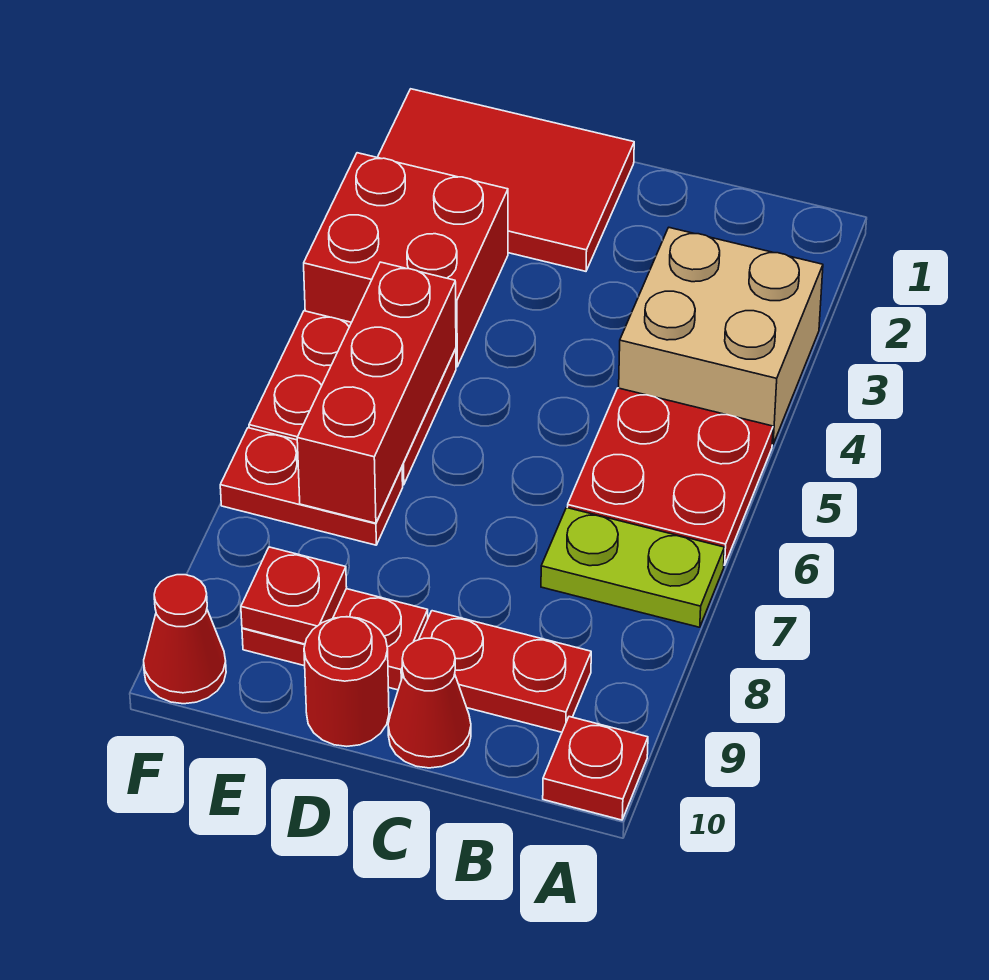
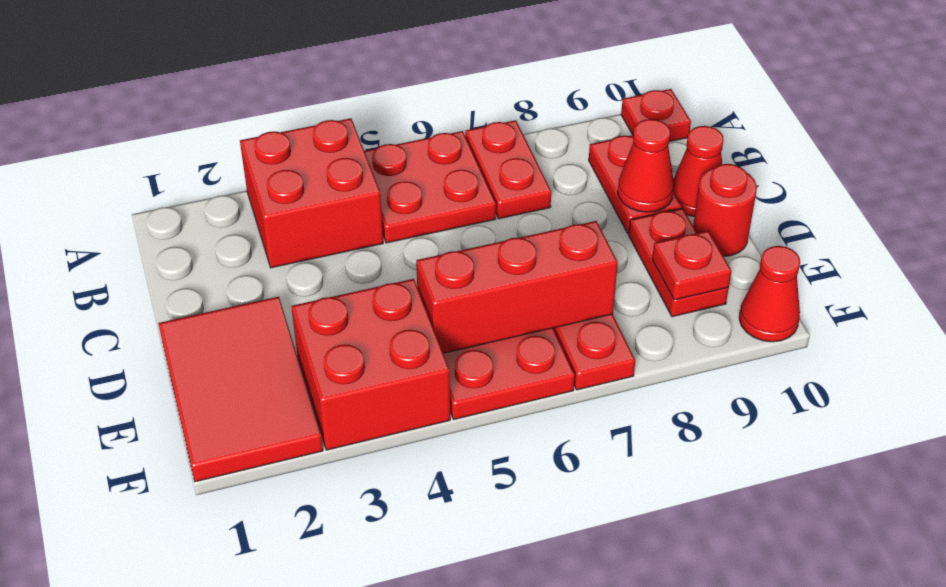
tan 2x2 brick [619,228,823,445] -> red 2x2 brick [240,118,383,268]
lime 1x2 plate [541,508,724,627] -> red 1x2 plate [465,120,551,219]
none -> red 1x1 cone [618,119,674,212]

